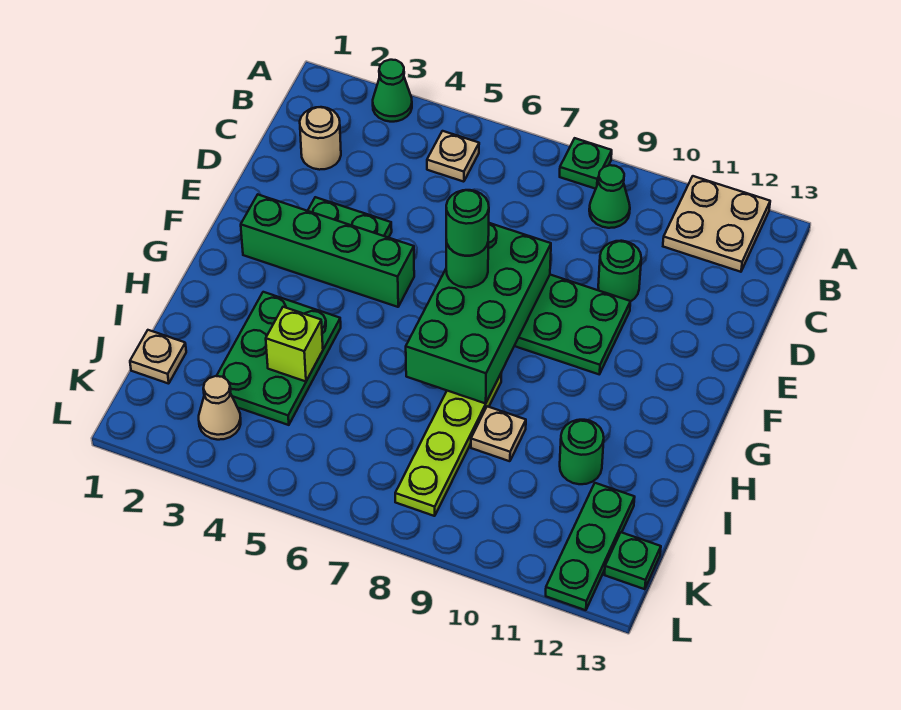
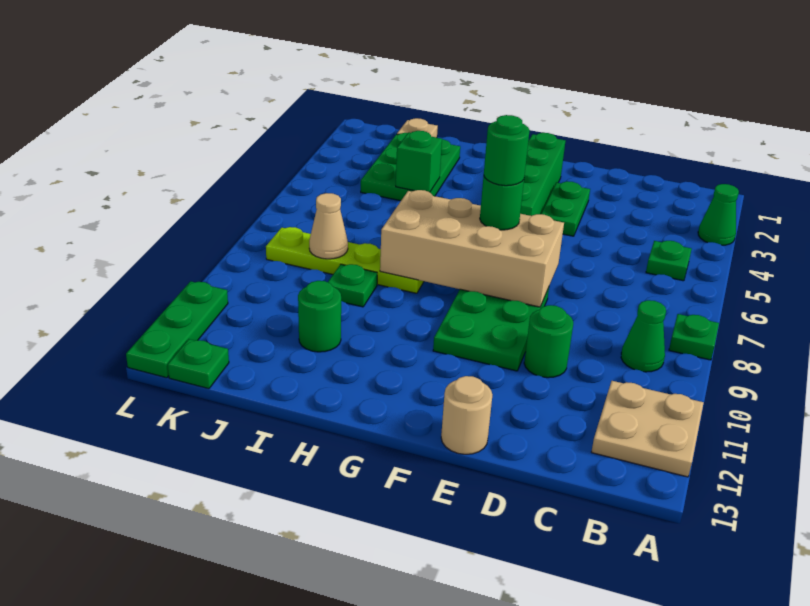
tan 1x1 plate [427,131,479,182] -> green 1x1 plate [646,241,691,281]
tan 1x1 round brick [300,107,341,170] -> tan 1x1 round brick moved to [441,376,492,454]
green 2x4 brick [406,223,551,403] -> tan 2x4 brick [380,190,564,307]
green 2x3 plate [217,292,341,425] -> green 2x3 plate turned to [361,133,460,201]
lime 1x1 brick [266,307,323,382] -> green 1x1 brick [396,131,442,192]
tan 1x1 plate [471,406,526,461] -> green 1x1 plate [328,264,377,307]
green 1x3 plate [546,483,635,610] -> green 1x3 plate turned to [126,281,228,378]
tan 1x1 cone [199,376,241,440] -> tan 1x1 cone moved to [309,193,348,259]

